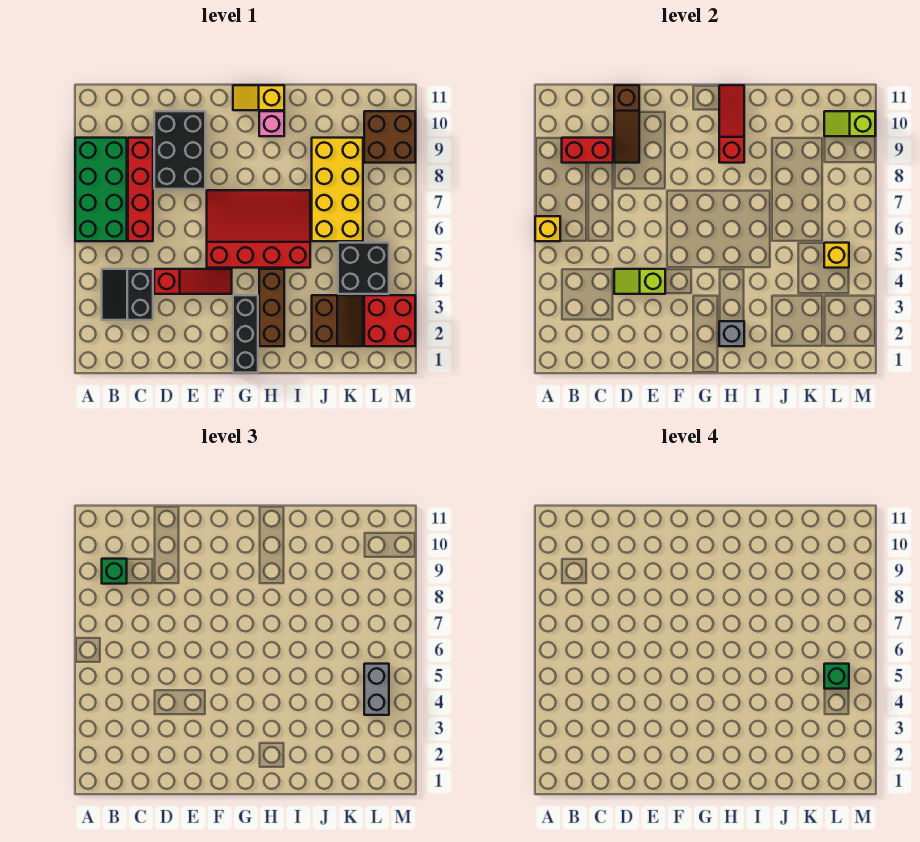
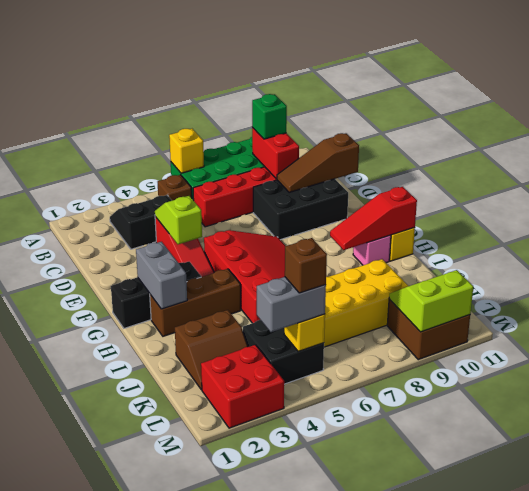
none -> brown 1x1 brick [158,175,192,201]
grey 1x1 brick [719,321,744,346] -> grey 1x2 brick [136,242,187,309]
red 1x3 slope [719,85,744,163] -> red 1x3 slope turned to [330,187,417,250]
green 1x1 brick [824,664,849,689] -> brown 1x1 brick [285,238,327,293]
lime 1x2 slope [824,111,875,136] -> lime 2x2 slope [389,270,473,332]

